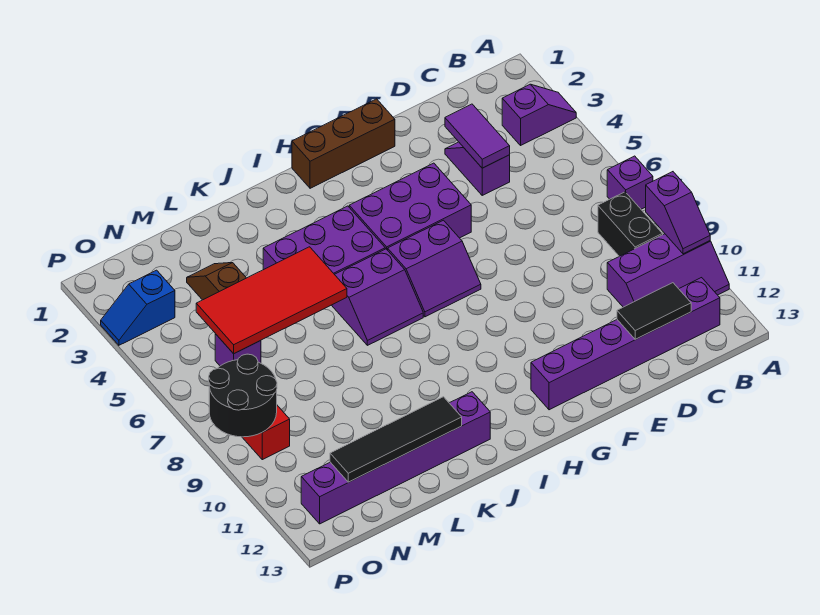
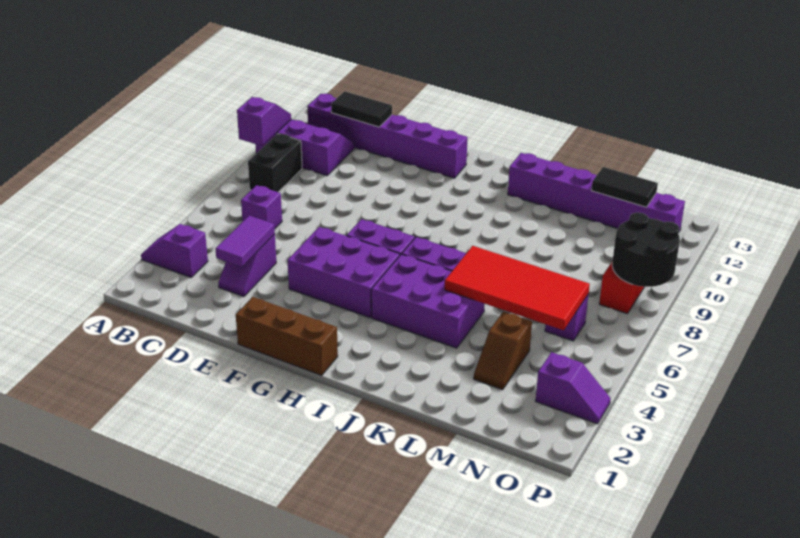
purple 1x1 brick [607,156,653,209] -> purple 1x1 brick moved to [241,185,282,228]
black 1x4 tile [330,397,462,482] -> black 1x2 tile [591,167,658,207]
blue 1x2 slope [101,270,175,345] -> purple 1x2 slope [536,352,611,424]

